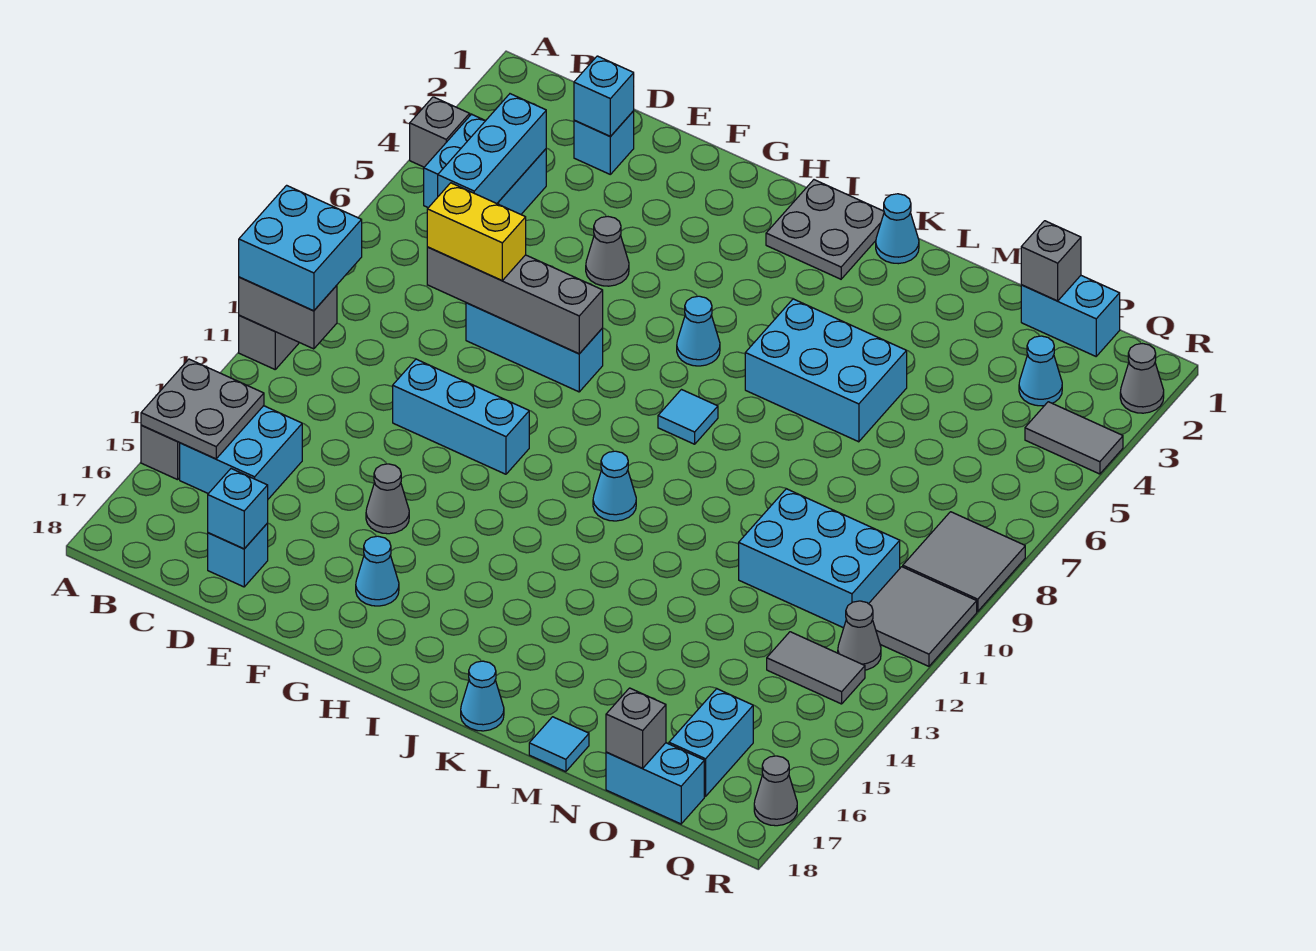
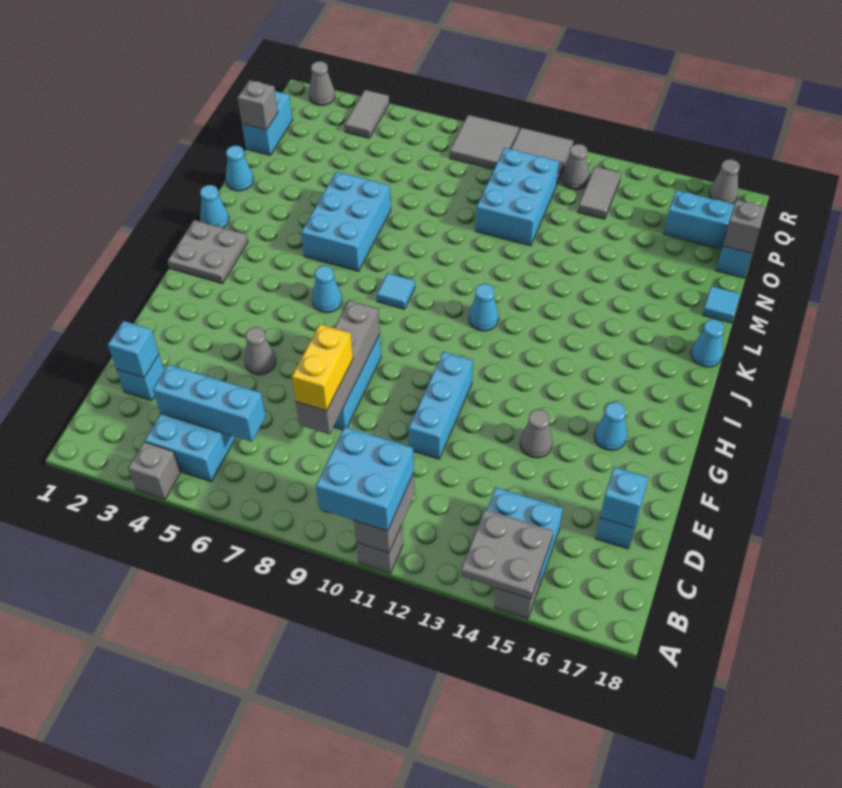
cyan 1x1 cone [1019,336,1062,406] -> cyan 1x1 cone moved to [226,146,254,191]

